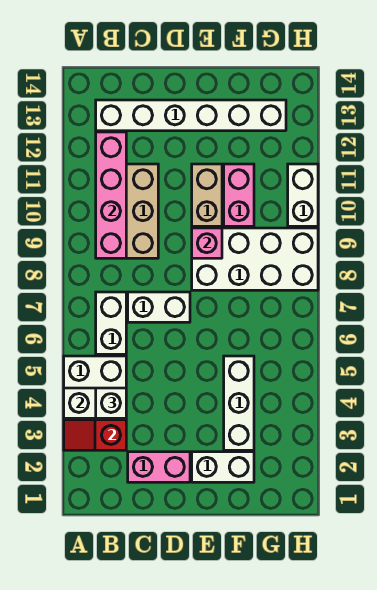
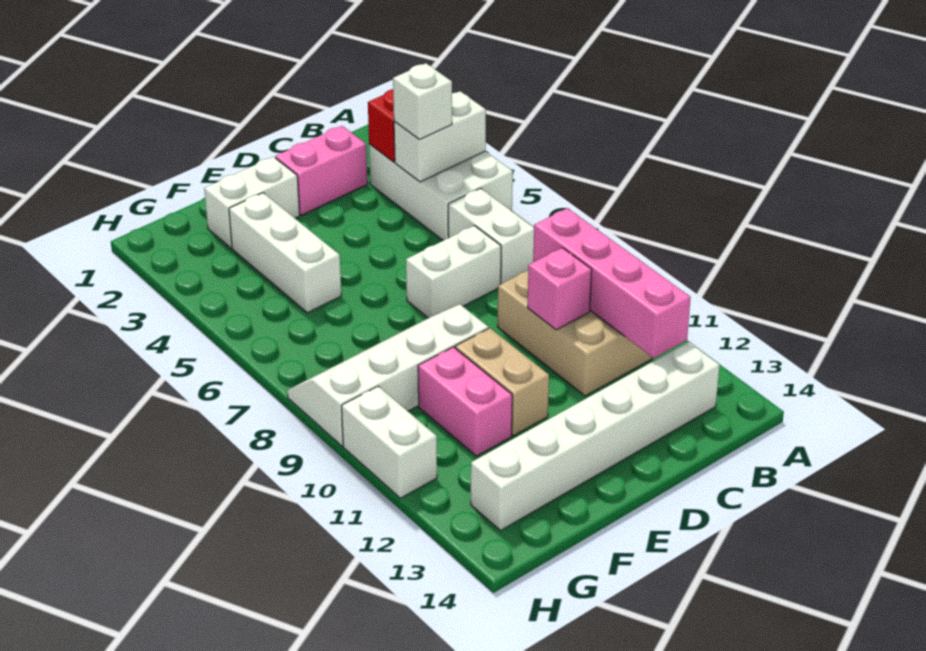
white 2x4 brick [192,228,318,290] -> white 2x4 slope [287,304,489,446]
pink 1x1 brick [192,228,222,258] -> pink 1x1 brick moved to [528,248,592,330]

